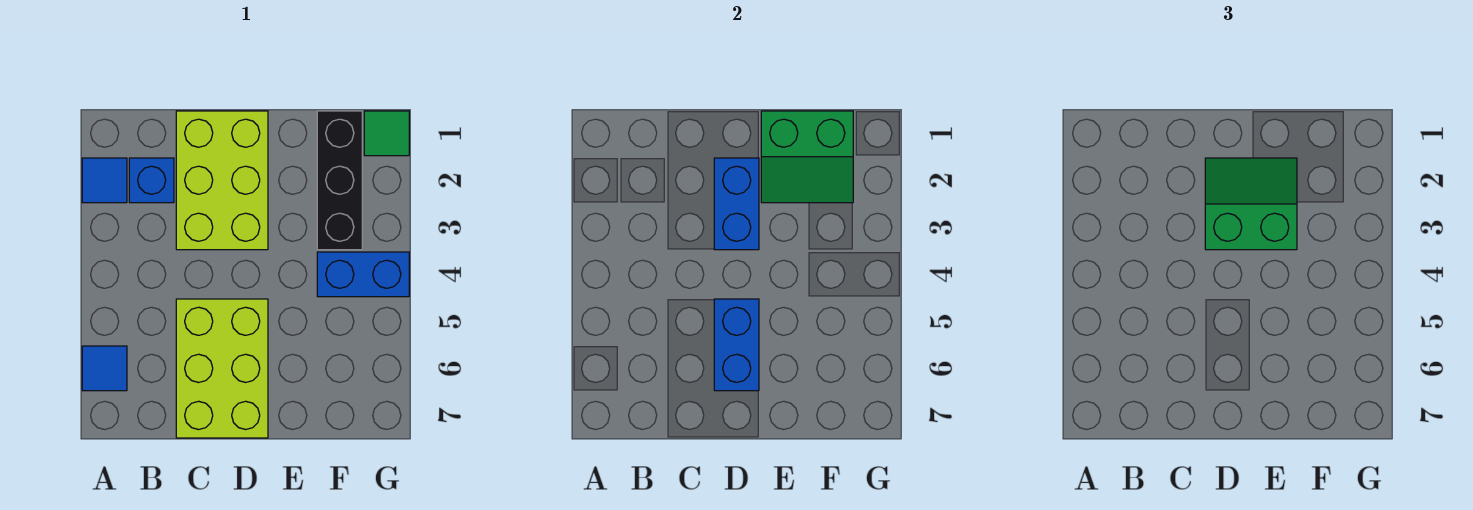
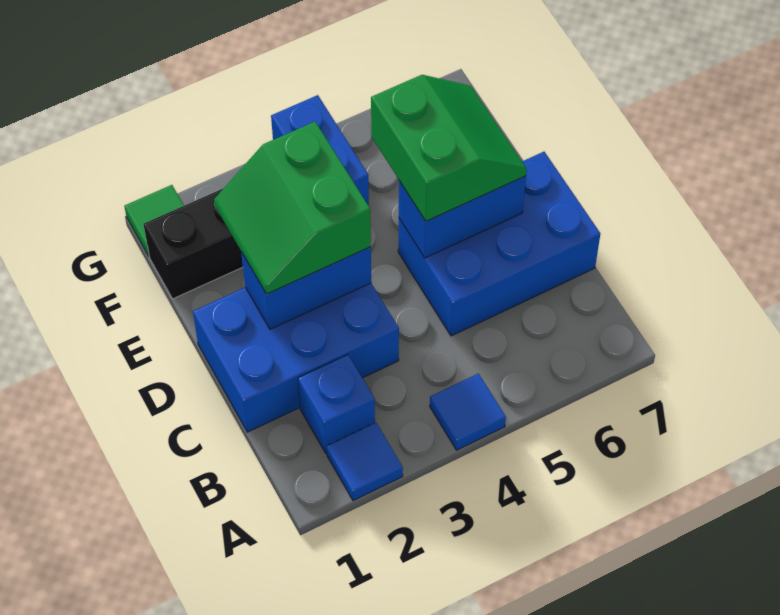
blue 1x1 tile [82,346,127,391] -> blue 1x1 tile moved to [430,373,506,450]
lime 2x3 brick [176,111,268,250] -> blue 2x3 brick [193,283,399,432]
lime 2x3 brick [176,299,268,438] -> blue 2x3 brick [398,152,600,336]
green 2x2 slope [761,111,853,203] -> green 2x2 slope moved to [371,75,527,221]

